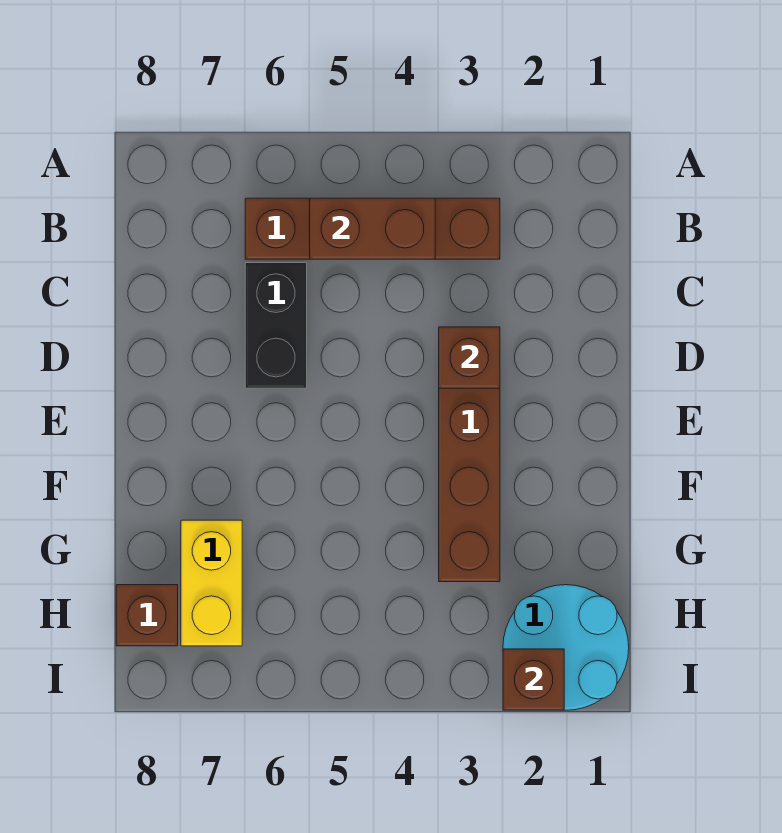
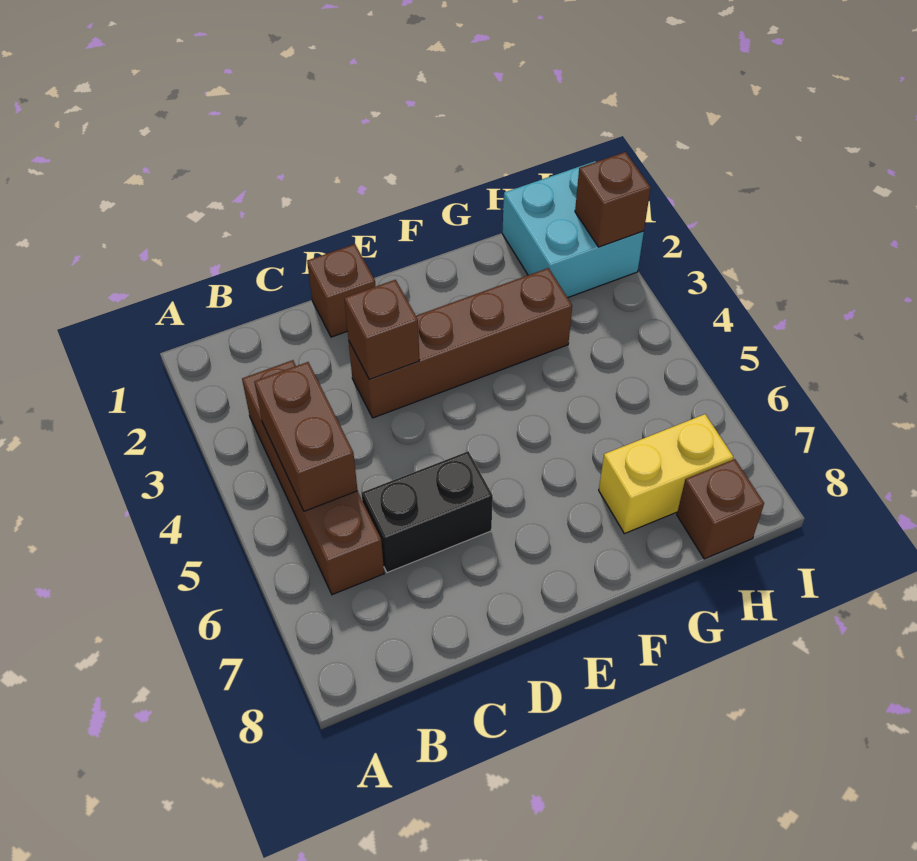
none -> brown 1x1 brick [307,244,376,337]
cyan 2x2 round brick [503,585,629,710] -> cyan 2x2 brick [502,161,644,298]

